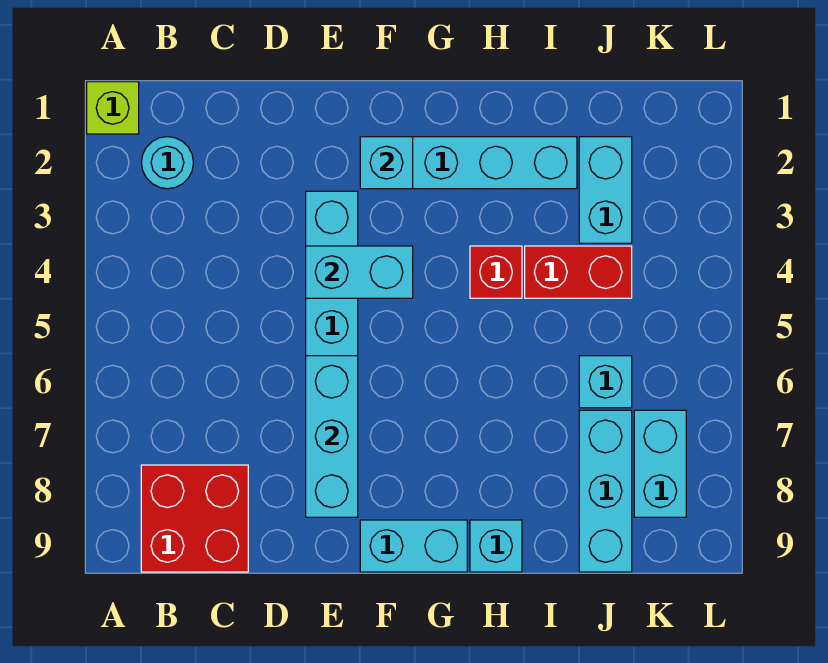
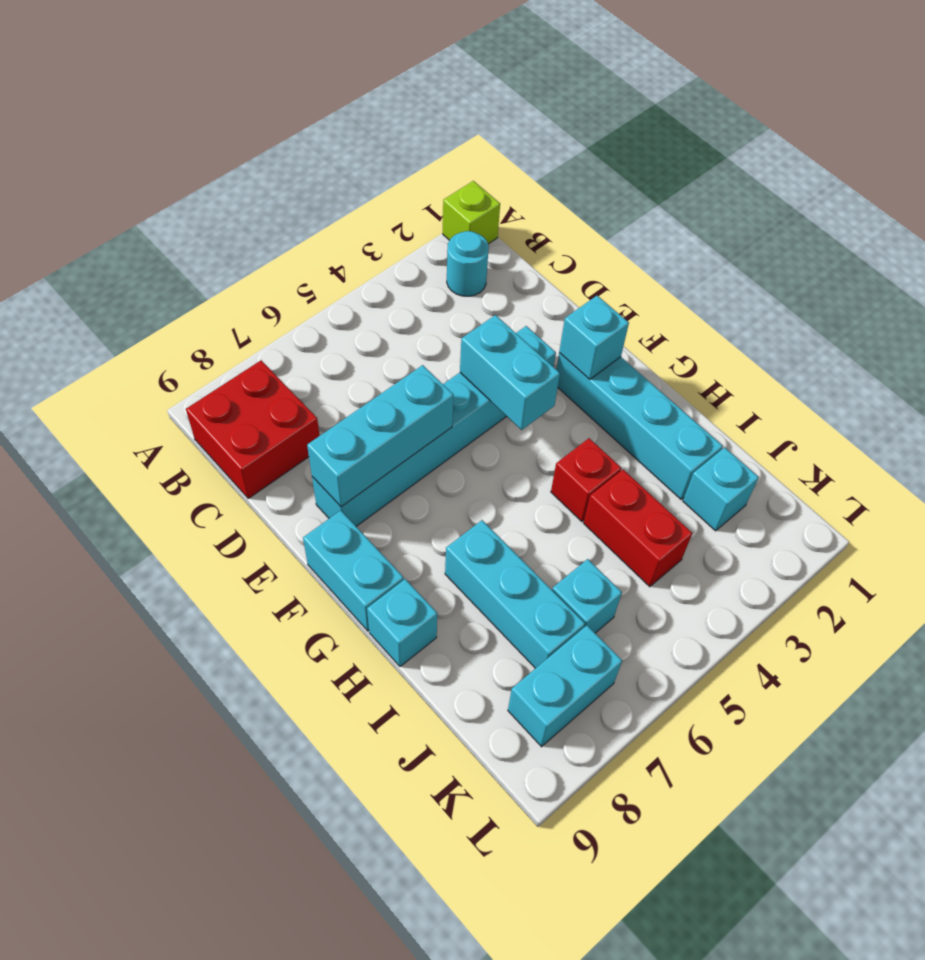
cyan 1x2 brick [579,137,632,243] -> cyan 1x1 brick [683,447,759,531]
cyan 1x3 brick [579,410,632,572] -> cyan 1x3 brick turned to [445,520,585,668]

